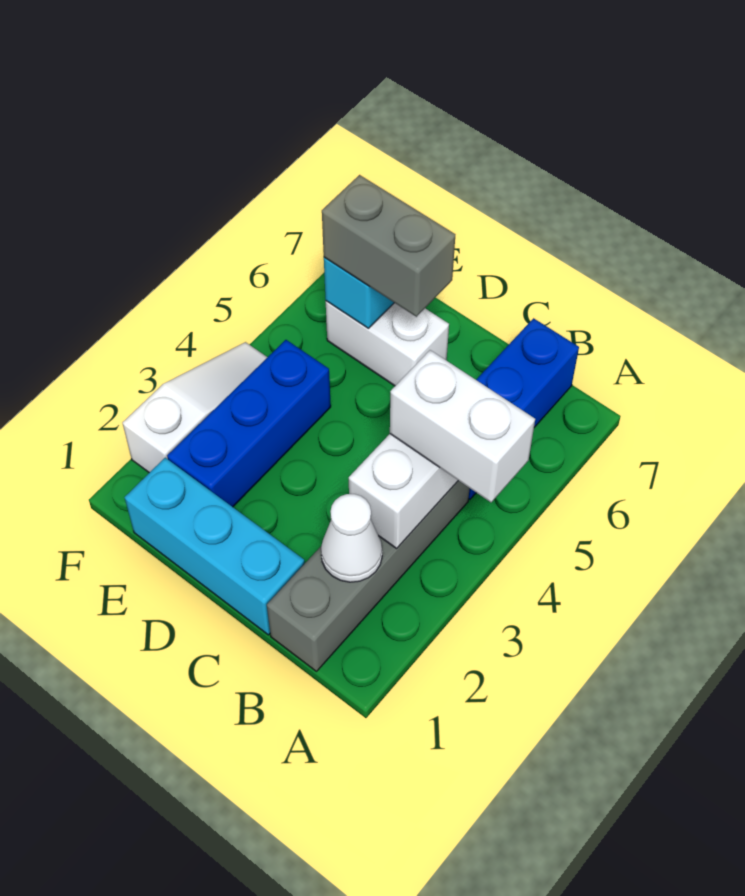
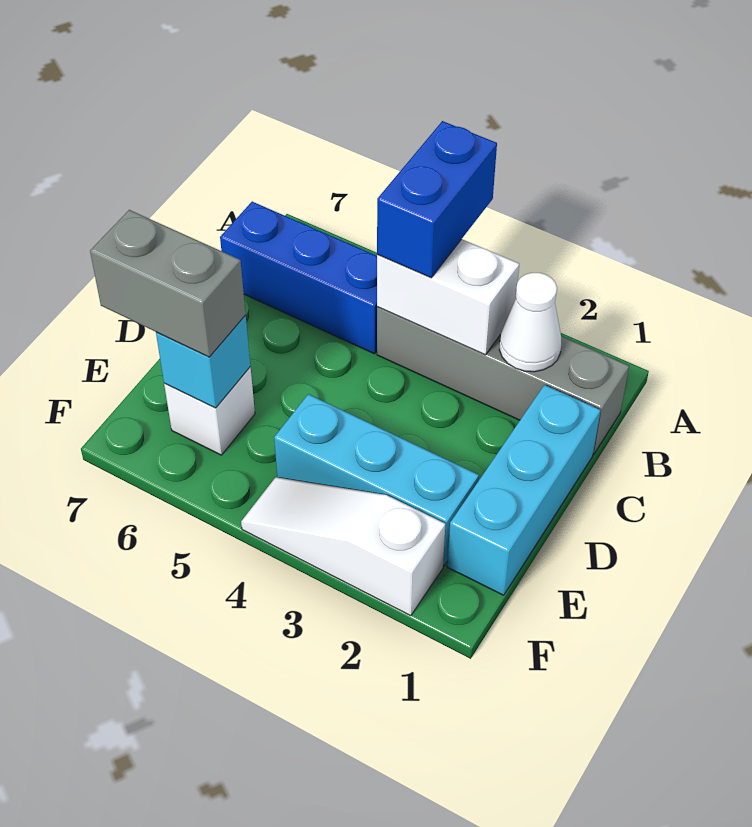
white 1x2 brick [390,350,535,502] -> blue 1x2 brick [377,121,497,278]
white 1x2 brick [326,301,449,386] -> white 1x1 brick [164,367,255,455]
grey 1x2 brick [322,175,455,317] -> grey 1x2 brick turned to [90,210,246,357]
blue 1x3 brick [167,340,331,507] -> cyan 1x3 brick [274,394,479,566]

